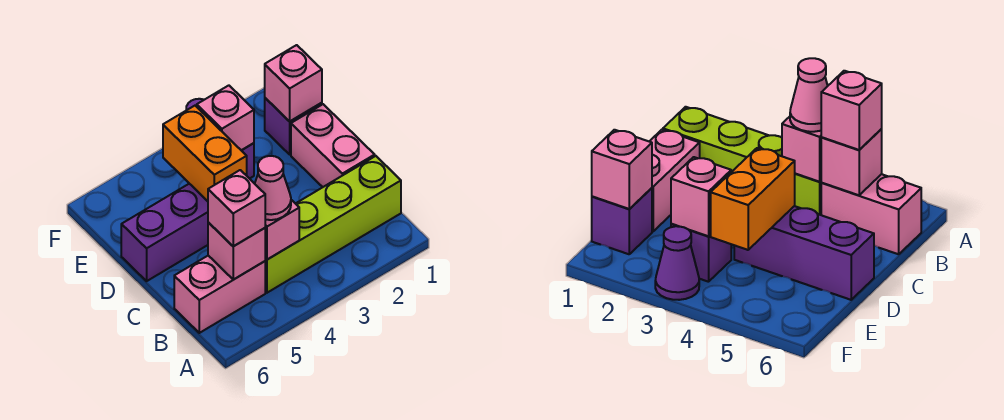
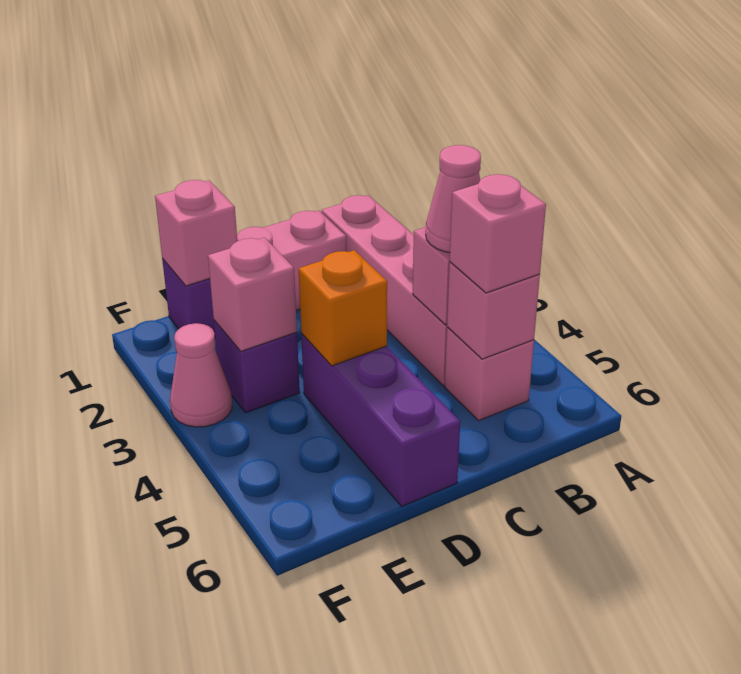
lime 1x4 brick [265,156,401,293] -> pink 1x4 brick [322,195,447,386]
pink 1x2 brick [174,256,265,333] -> pink 1x1 brick [445,327,534,421]
orange 1x2 brick [163,106,247,201] -> orange 1x1 brick [299,250,387,366]
purple 1x1 cone [655,226,699,300] -> pink 1x1 cone [170,323,232,427]

